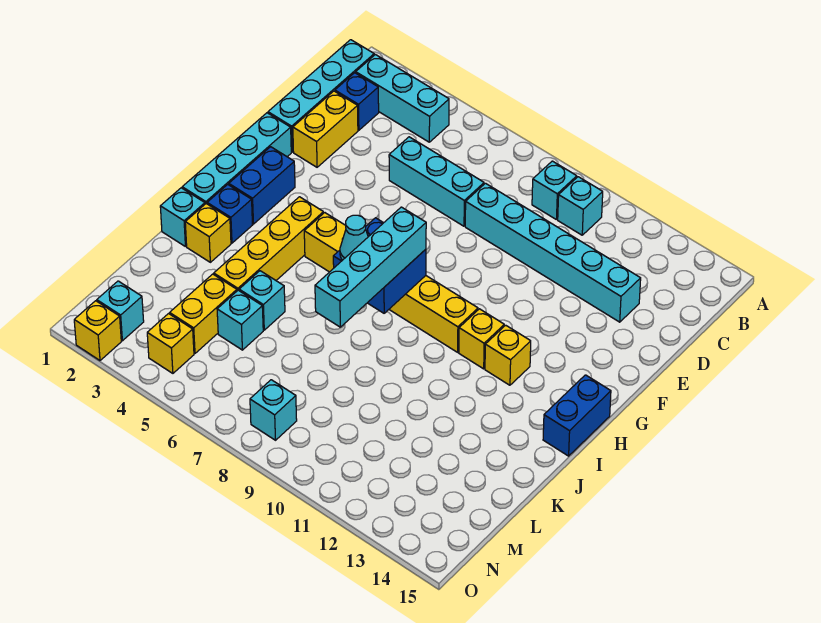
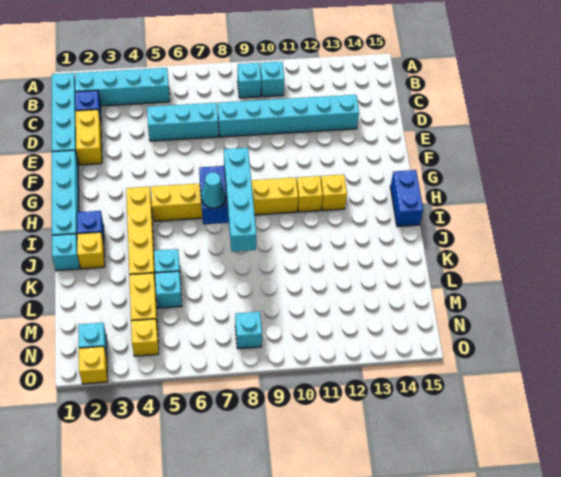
cyan 1x3 brick [356,55,449,142] -> cyan 1x4 brick [75,68,170,106]
blue 1x2 brick [229,147,295,224] -> none

